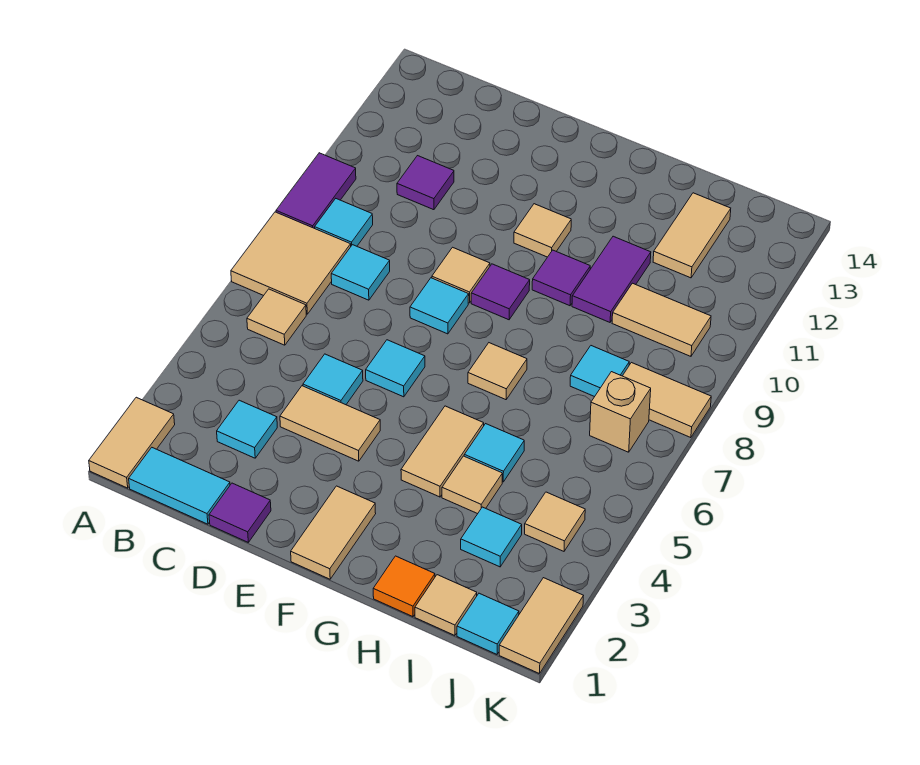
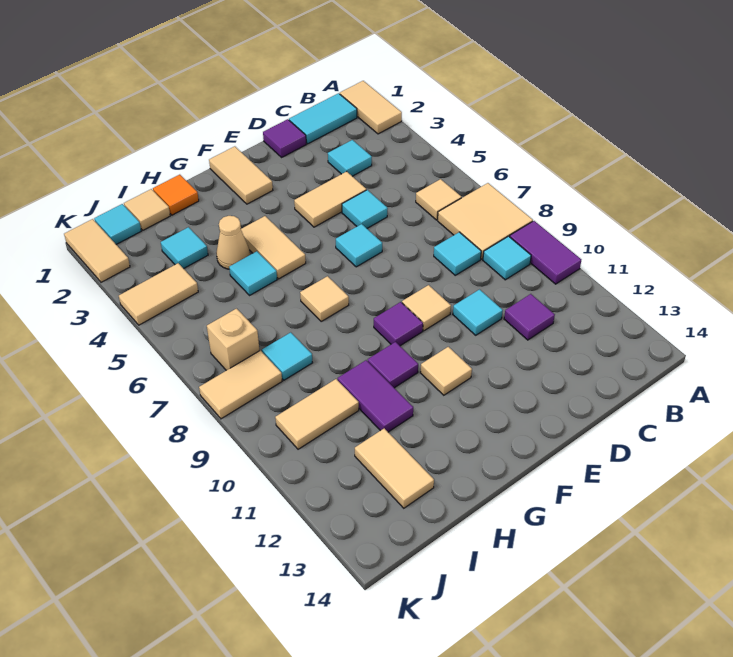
cyan 1x1 tile [410,278,469,334] -> cyan 1x1 tile moved to [453,290,503,335]
tan 1x1 tile [442,456,502,514] -> tan 1x1 cone [216,216,250,269]
tan 1x1 tile [525,492,585,551] -> tan 1x2 tile [119,263,198,325]

